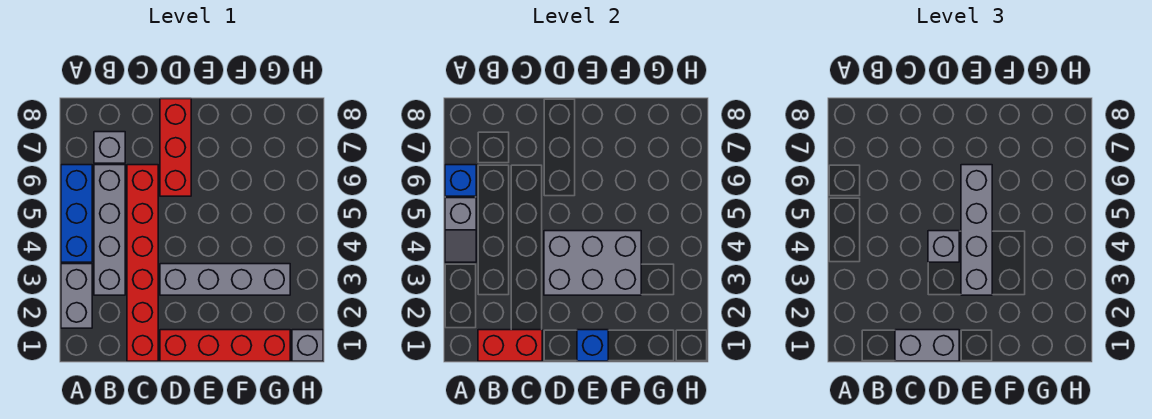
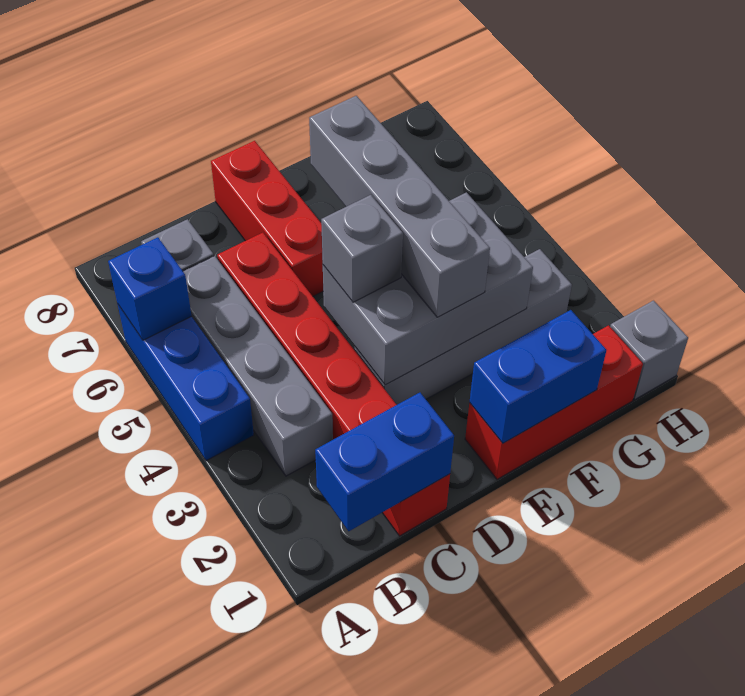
grey 1x2 brick [61,264,92,328] -> none
grey 1x2 slope [445,198,476,262] -> none
red 1x2 brick [478,330,542,361] -> blue 1x2 brick [315,393,454,531]
grey 1x2 brick [895,330,959,361] -> none
red 1x4 brick [160,330,290,361] -> red 1x3 brick [465,325,643,479]
blue 1x1 brick [577,330,608,361] -> blue 1x2 brick [470,310,606,443]

